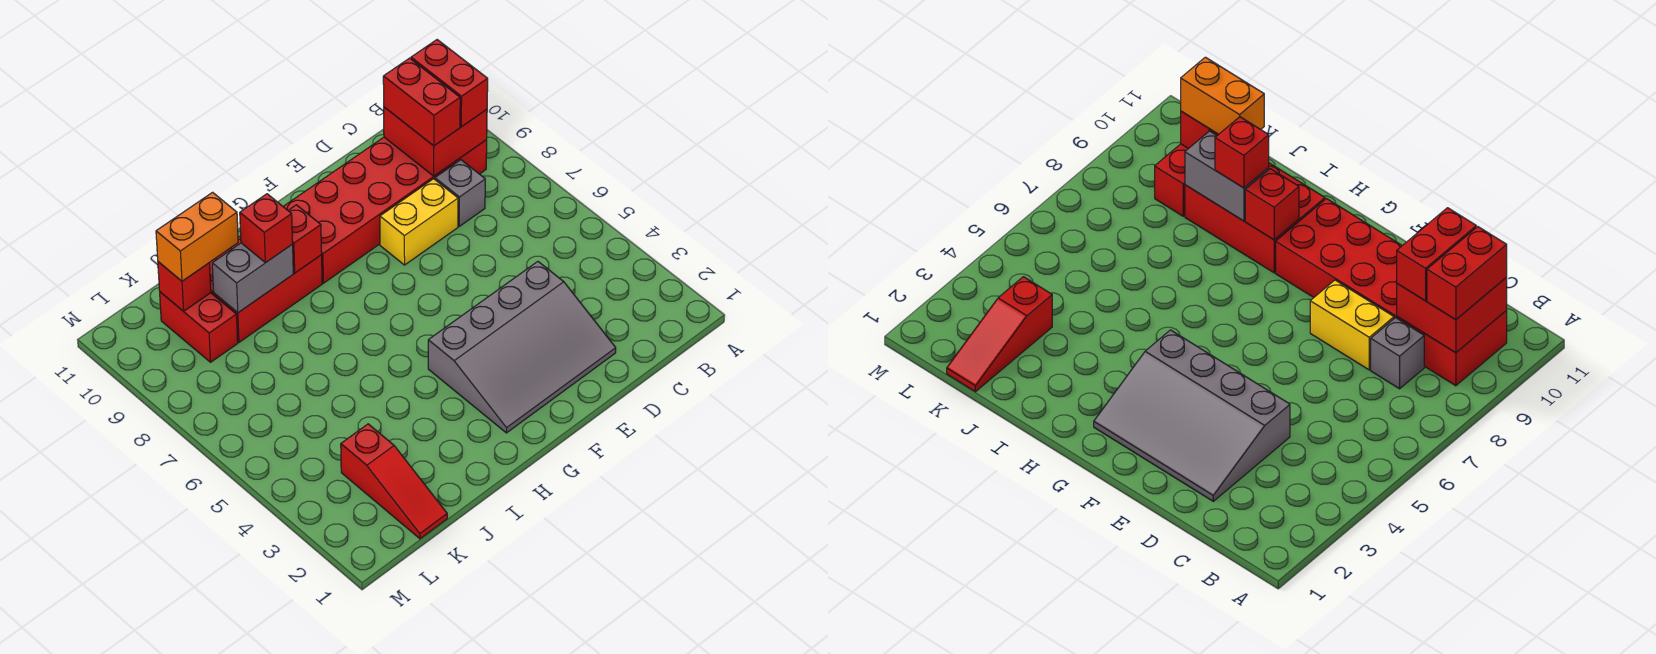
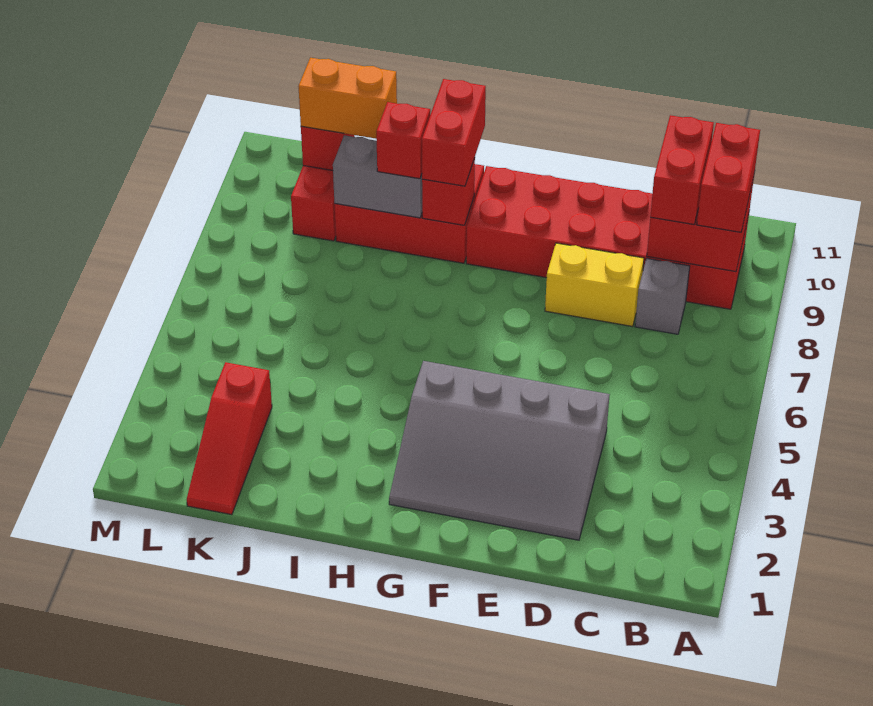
none -> red 1x2 brick [422,79,486,186]

